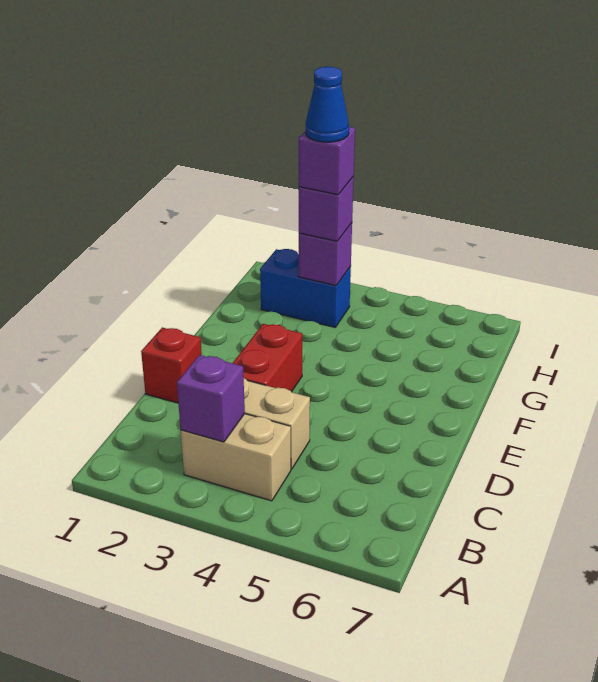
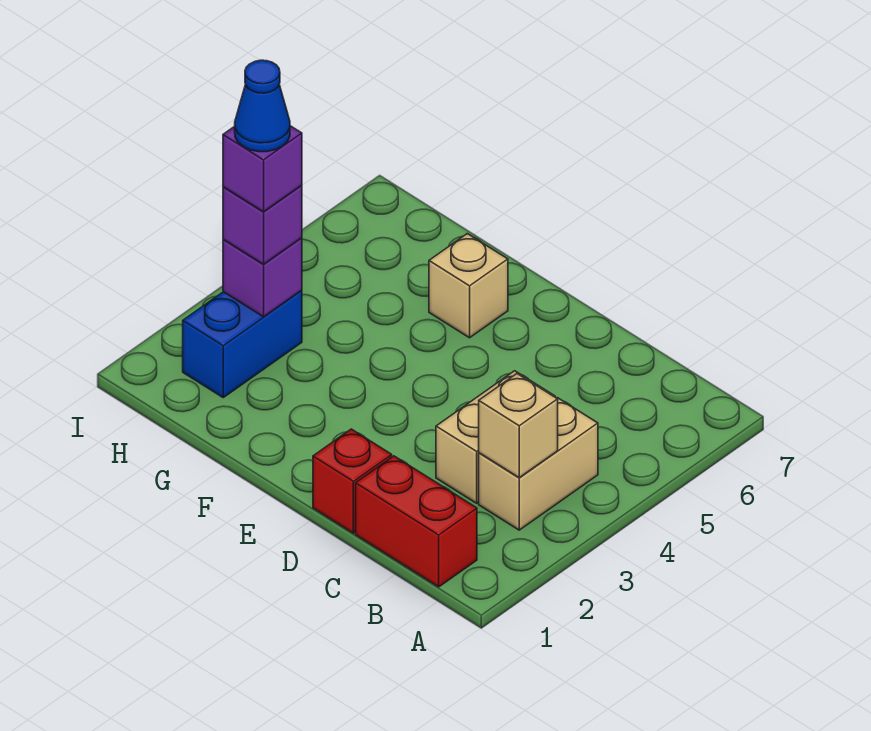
purple 1x1 brick [177,355,245,442] -> tan 1x1 brick [479,374,558,477]
red 1x2 brick [233,324,302,392] -> red 1x2 brick moved to [356,456,477,587]
none -> tan 1x1 brick [429,234,508,338]

